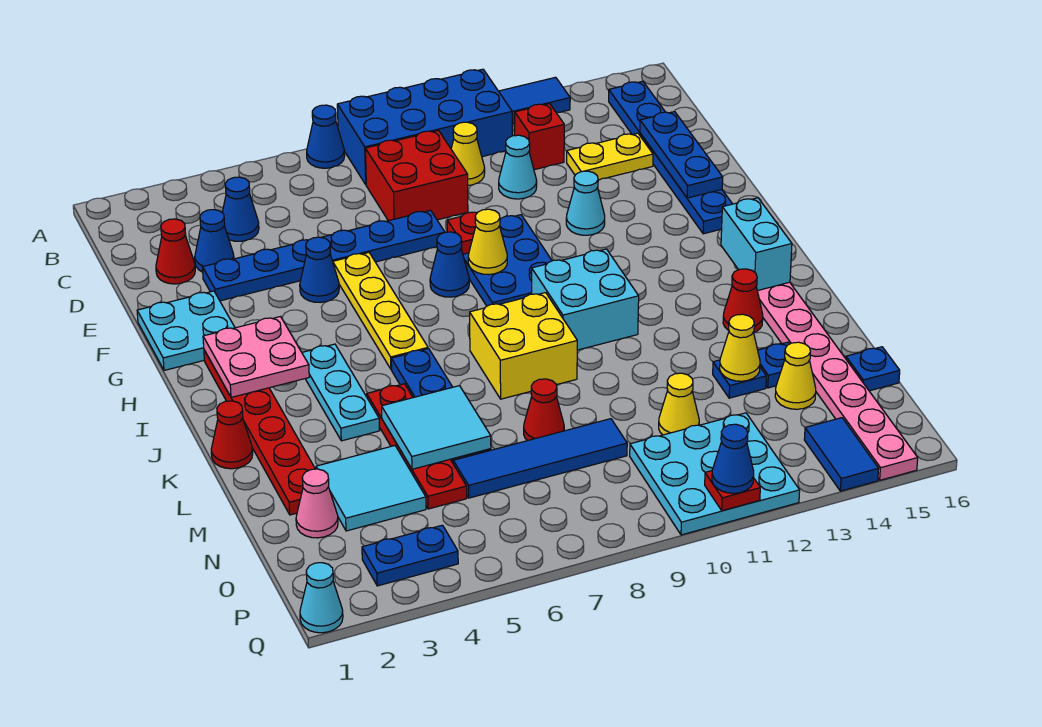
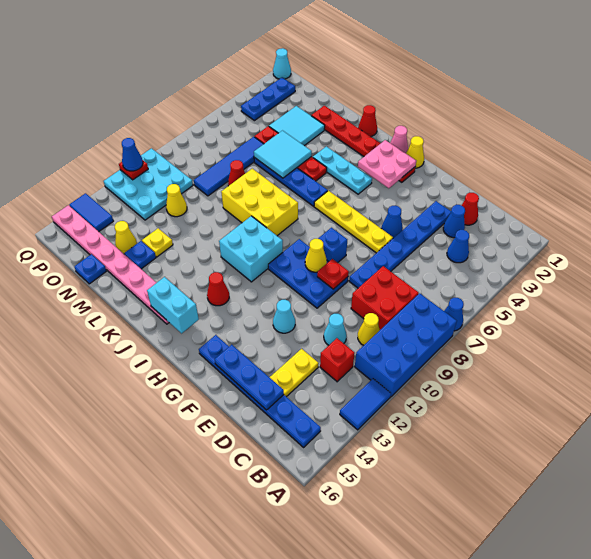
cyan 2x2 plate [137,291,235,370] -> none
blue 1x1 cone [430,232,469,297] -> blue 1x1 brick [318,228,347,263]
yellow 2x2 brick [470,293,577,399] -> yellow 2x3 brick [221,169,298,236]
red 1x1 cone [723,269,763,332] -> red 1x1 cone moved to [207,272,229,306]
blue 1x1 plate [713,360,766,398] -> yellow 1x1 plate [142,228,173,257]
yellow 1x1 cone [720,314,760,381] -> yellow 1x1 cone moved to [406,136,424,168]
pink 1x1 cone [296,469,338,538] -> pink 1x1 cone moved to [390,126,408,153]
blue 1x2 plate [362,525,458,586] -> blue 1x3 plate [241,77,295,121]

